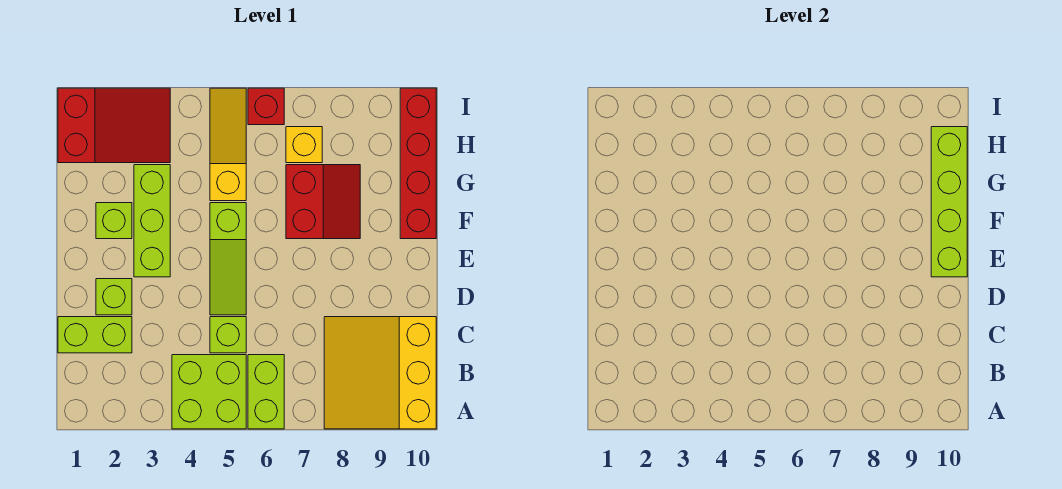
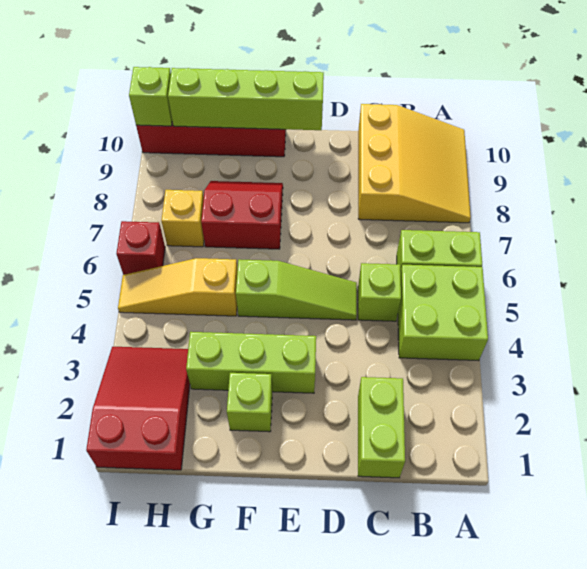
yellow 3x3 slope [324,317,436,429] -> yellow 3x3 slope turned to [358,104,471,223]
lime 1x1 brick [96,279,132,315] -> lime 1x1 brick moved to [129,67,172,126]

